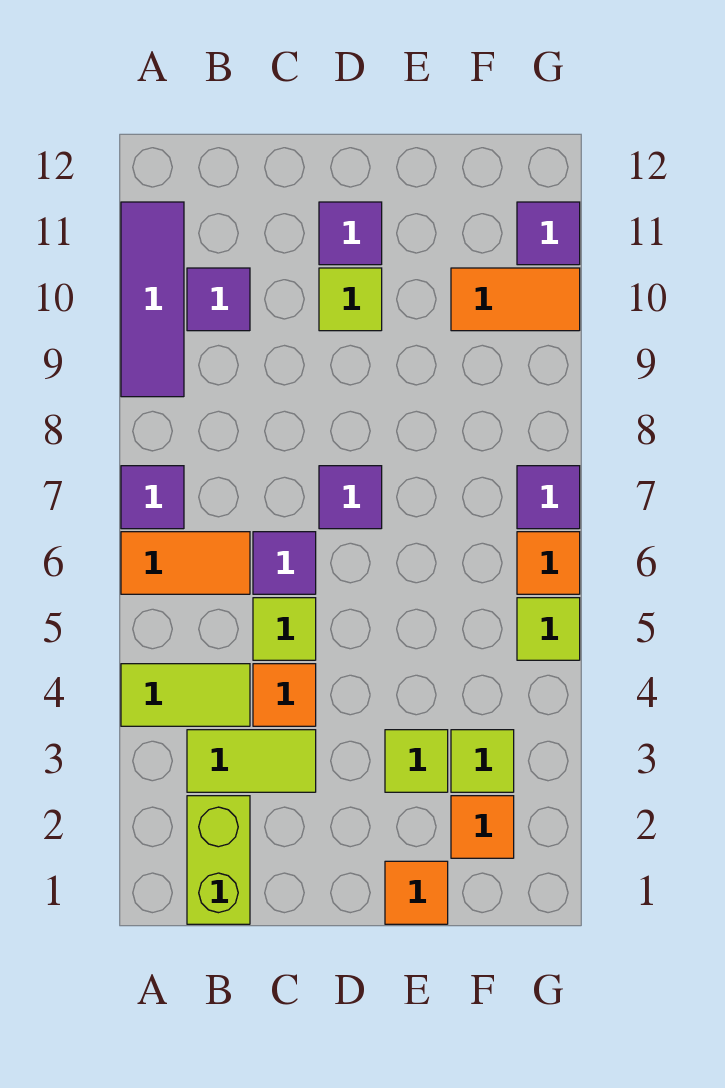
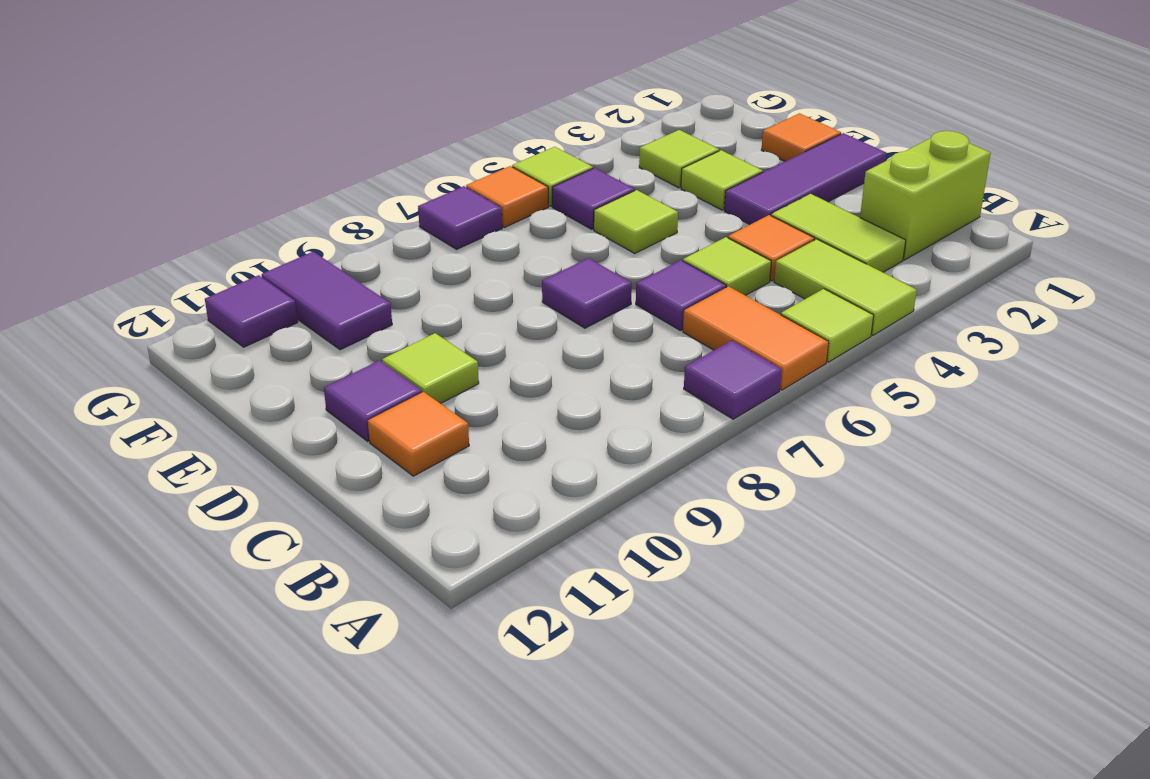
none -> lime 1x1 tile [781,289,874,362]
purple 1x3 tile [121,202,184,397] -> purple 1x3 tile moved to [724,133,886,224]
purple 1x1 tile [187,268,250,331] -> purple 1x1 tile moved to [552,168,635,229]
none -> lime 1x1 tile [594,190,678,254]
orange 1x1 tile [451,796,514,858] -> orange 1x1 tile moved to [368,392,469,476]
orange 1x2 tile [451,268,580,331] -> purple 1x2 tile [262,252,392,350]

